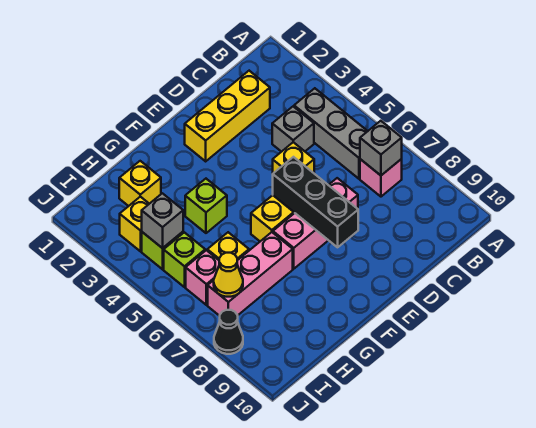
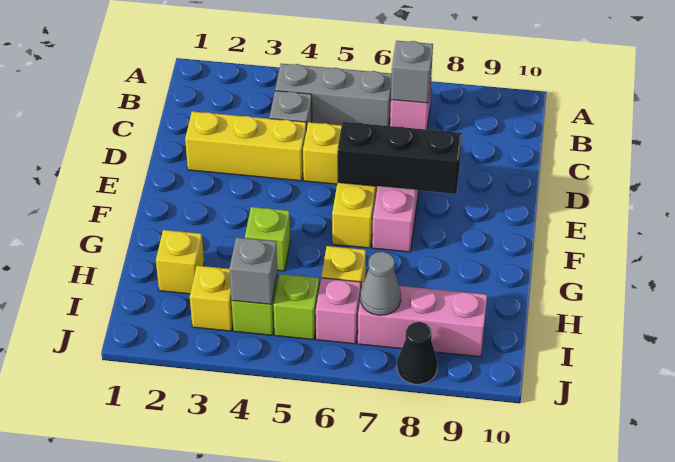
yellow 1x3 brick [185,71,270,161] -> yellow 1x3 brick turned to [185,111,306,181]
pink 1x3 brick [208,232,293,316] -> pink 1x3 brick turned to [358,282,487,357]
yellow 1x1 cone [214,253,243,297] -> grey 1x1 cone [361,252,401,315]

